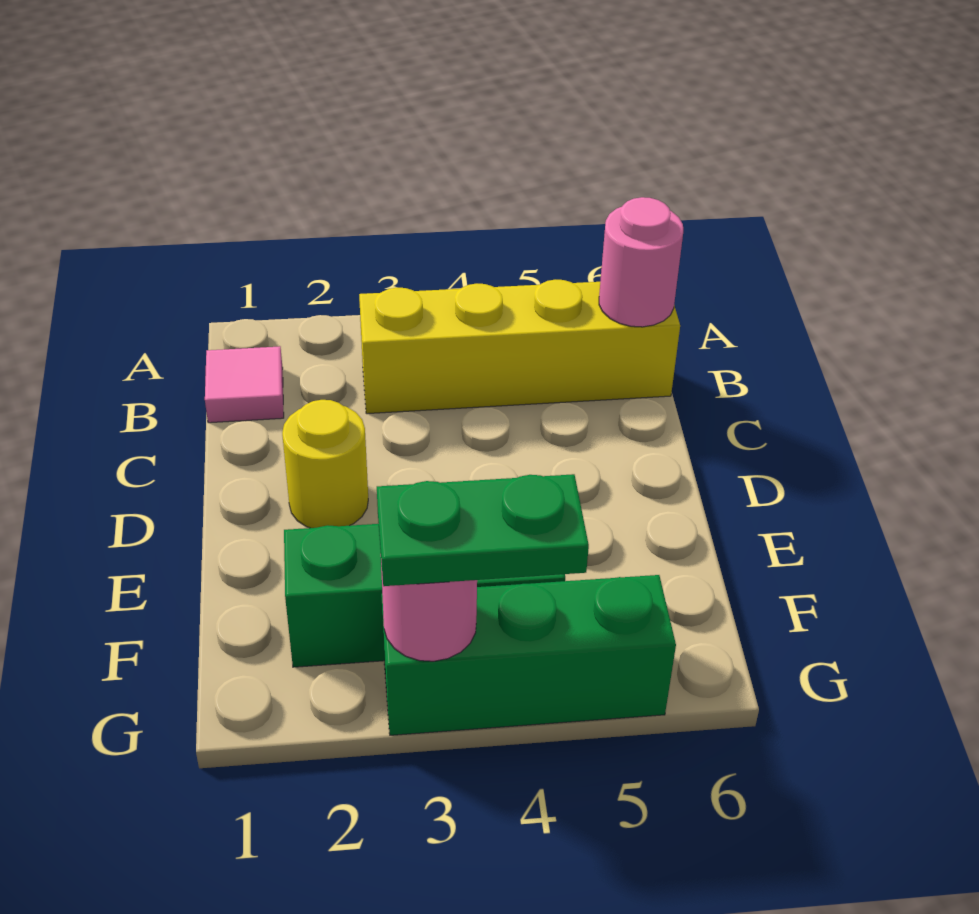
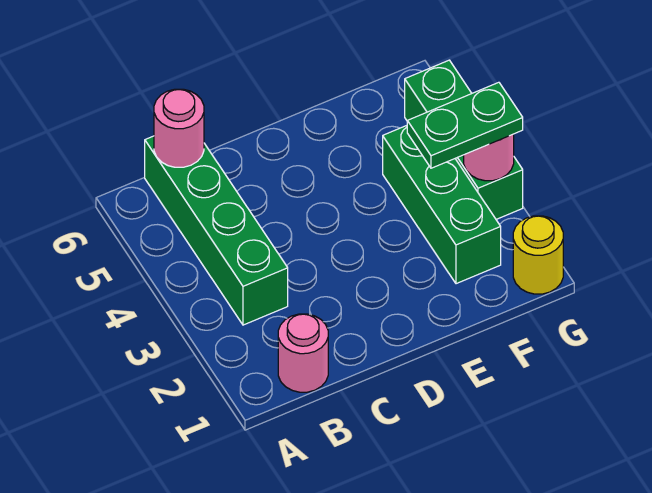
pink 1x1 tile [205,346,284,423] -> pink 1x1 round brick [278,314,328,392]
yellow 1x4 brick [359,280,680,414] -> green 1x4 brick [145,136,288,325]
yellow 1x1 round brick [282,400,368,528] -> yellow 1x1 round brick moved to [513,216,563,294]
green 1x2 plate [377,474,589,586] -> green 1x2 plate turned to [407,82,523,168]

